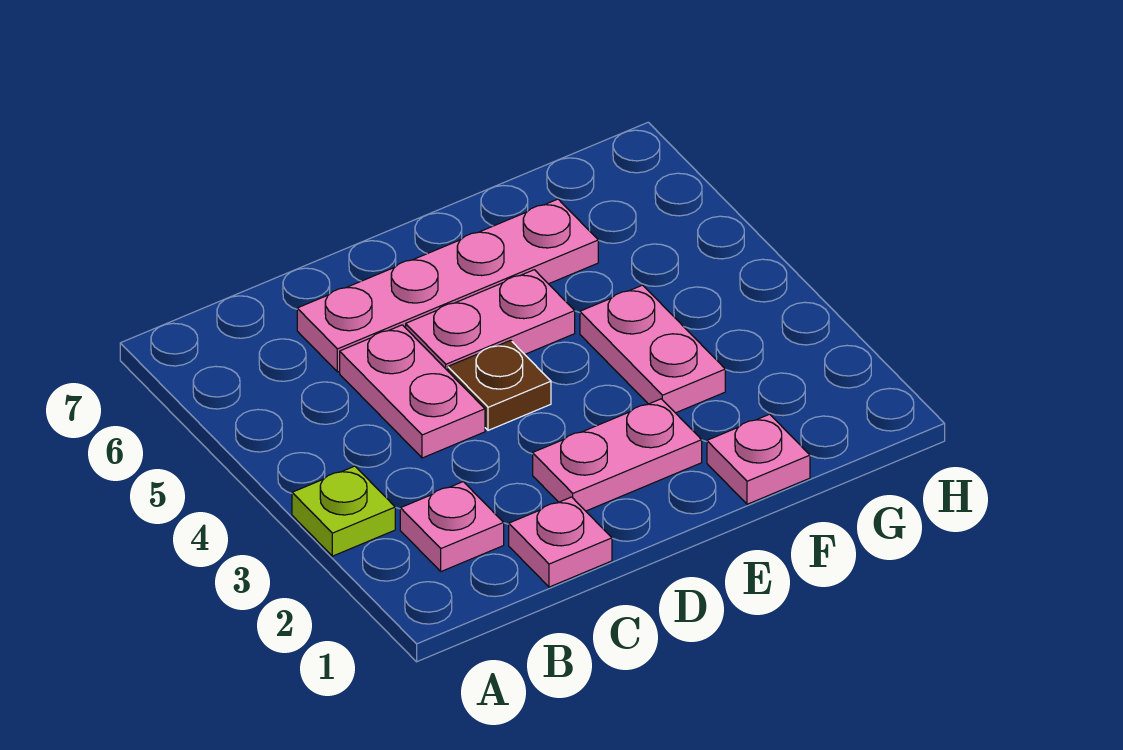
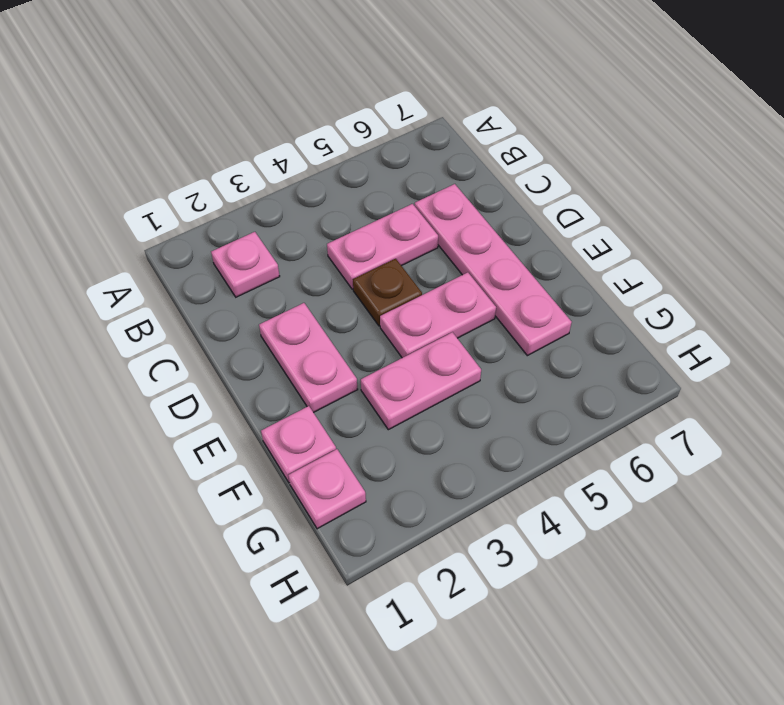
lime 1x1 plate [292,466,395,556] -> none
pink 1x1 plate [509,497,612,587] -> pink 1x1 plate moved to [288,449,366,529]
pink 1x2 plate [406,270,575,371] -> pink 1x2 plate turned to [380,272,496,358]

